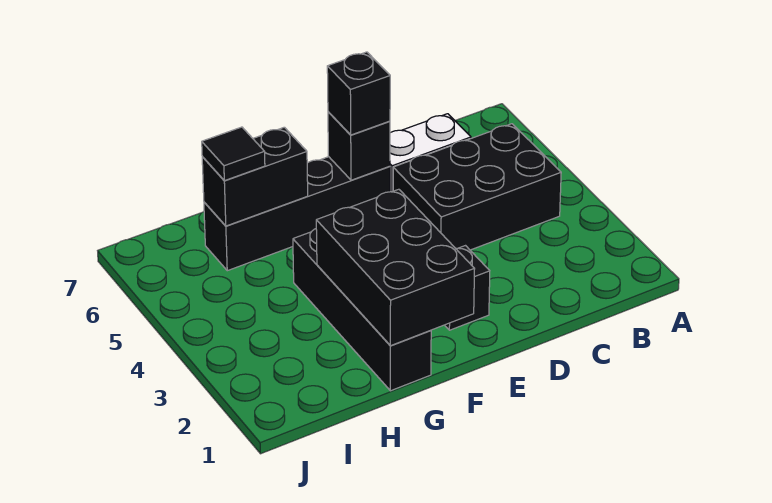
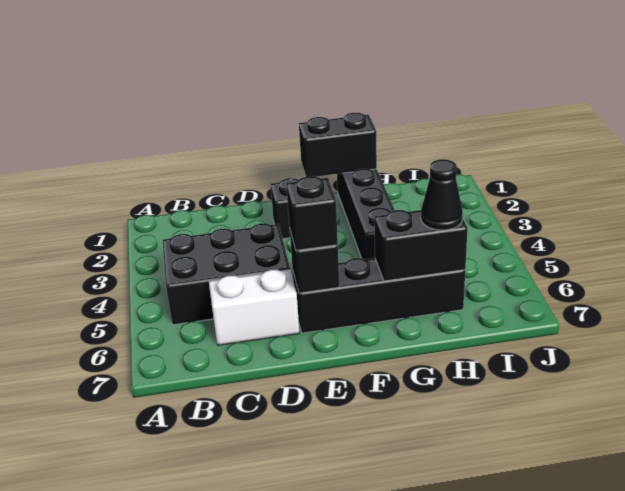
black 2x3 brick [316,189,475,346] -> black 1x2 brick [299,113,377,177]
black 1x1 tile [202,127,265,181] -> black 1x1 cone [421,159,463,230]

